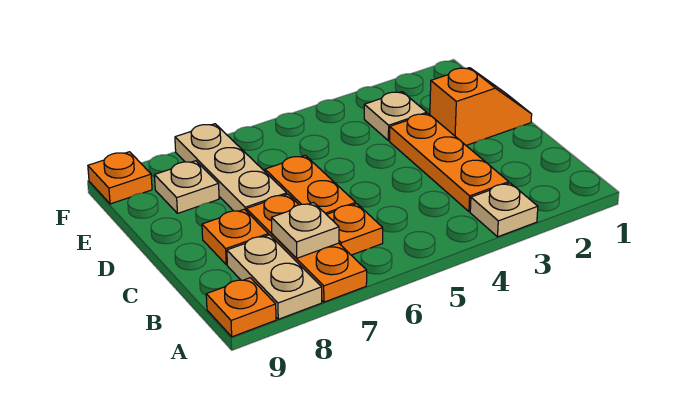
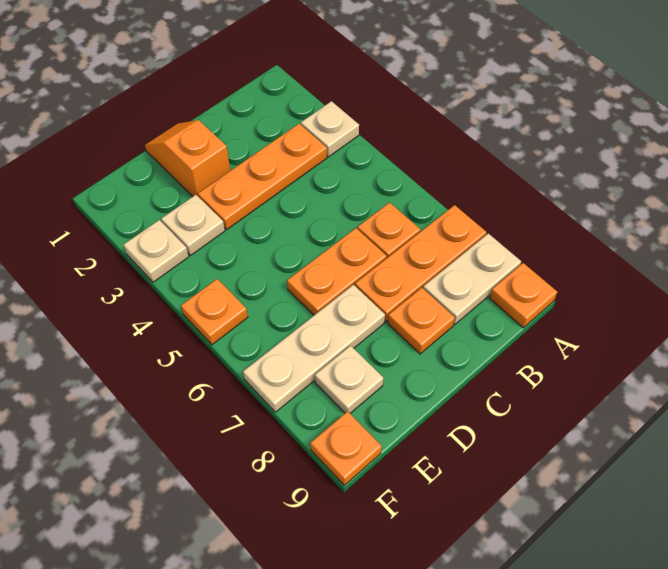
tan 1x1 plate [271,203,339,258] -> tan 1x1 plate moved to [123,220,189,282]
none -> orange 1x1 plate [181,279,248,345]

